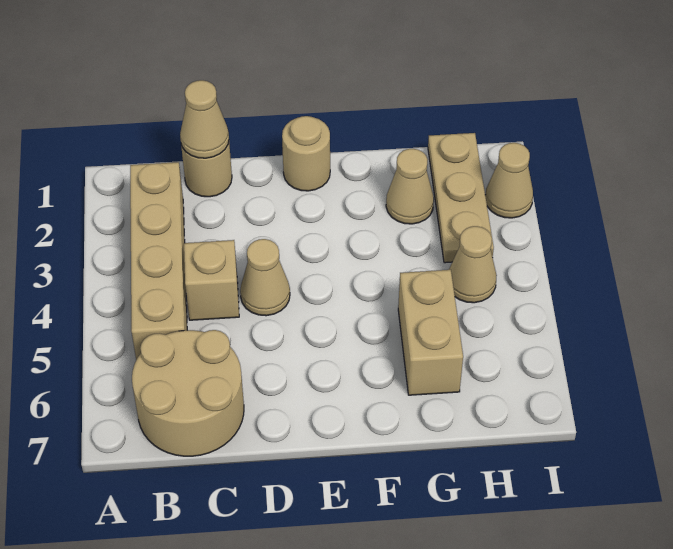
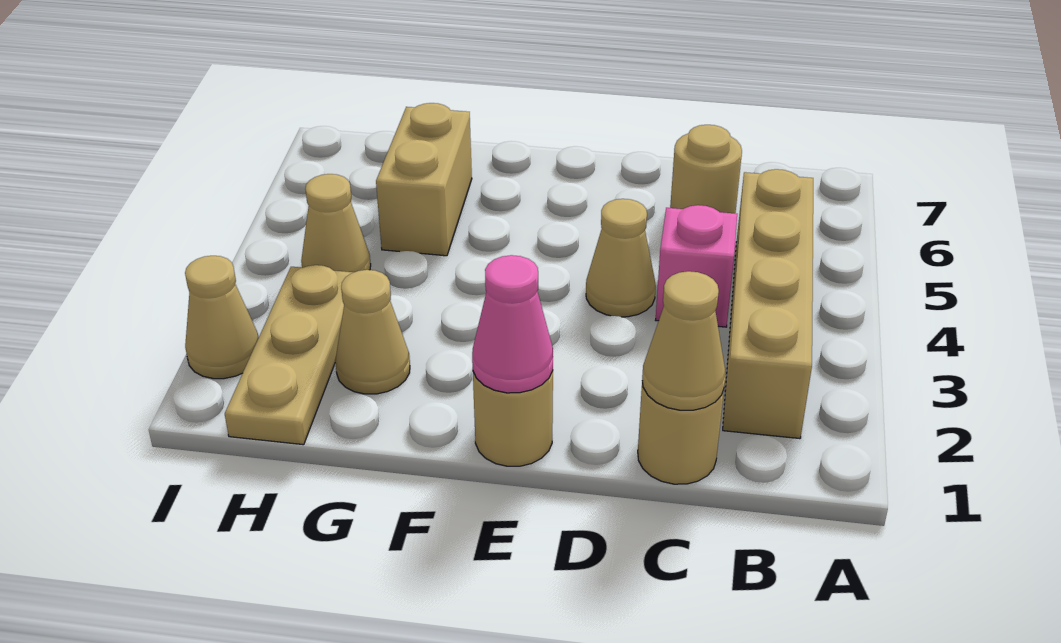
tan 2x2 round brick [132,330,244,456] -> tan 1x1 round brick [670,125,742,213]
tan 1x1 brick [184,240,239,320] -> pink 1x1 brick [656,205,737,327]
none -> pink 1x1 cone [472,255,553,393]

